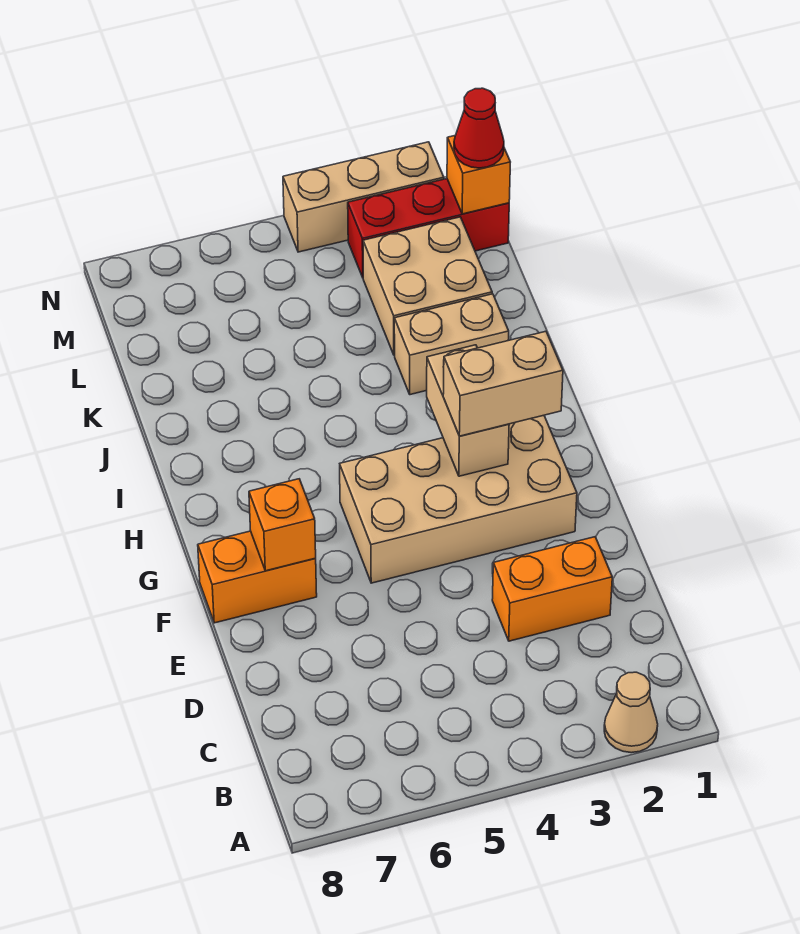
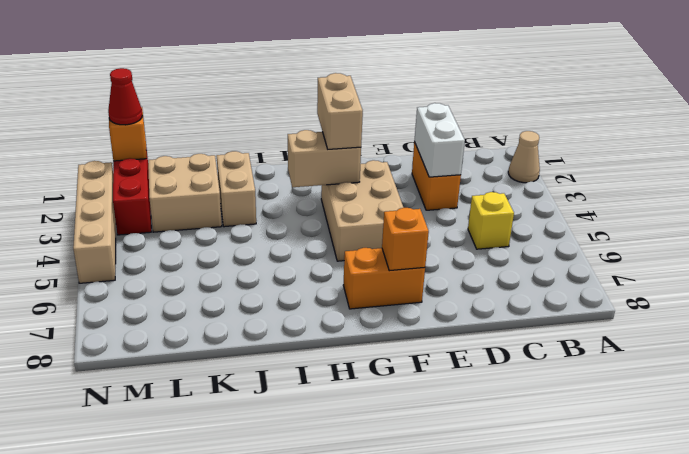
none -> yellow 1x1 brick [468,192,514,249]
none -> white 1x2 brick [414,103,465,177]
tan 2x4 brick [340,415,577,583] -> tan 2x3 brick [321,160,404,261]
orange 1x2 brick [198,531,317,623] -> orange 1x2 brick turned to [343,248,425,309]
tan 1x3 brick [283,142,444,252] -> tan 1x4 brick [73,161,116,283]

